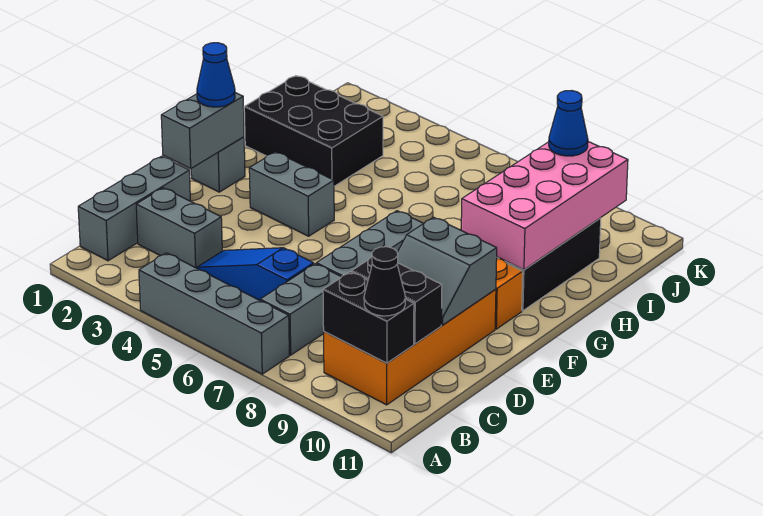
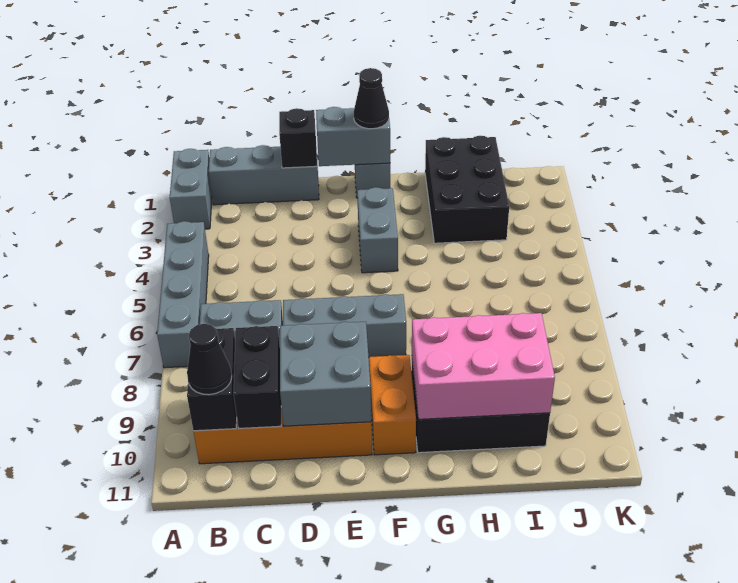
grey 1x2 brick [136,188,222,268] -> grey 1x2 brick moved to [170,149,212,229]
blue 1x3 slope [197,248,314,300] -> none
none -> black 1x1 brick [279,108,317,168]
grey 2x2 slope [397,217,497,325] -> grey 2x2 brick [280,322,371,426]
blue 1x1 cone [197,43,235,107] -> black 1x1 cone [354,68,389,129]
pink 2x4 brick [461,142,628,270] -> pink 2x3 brick [412,313,555,419]
blue 1x1 cone [549,91,588,156] -> none

